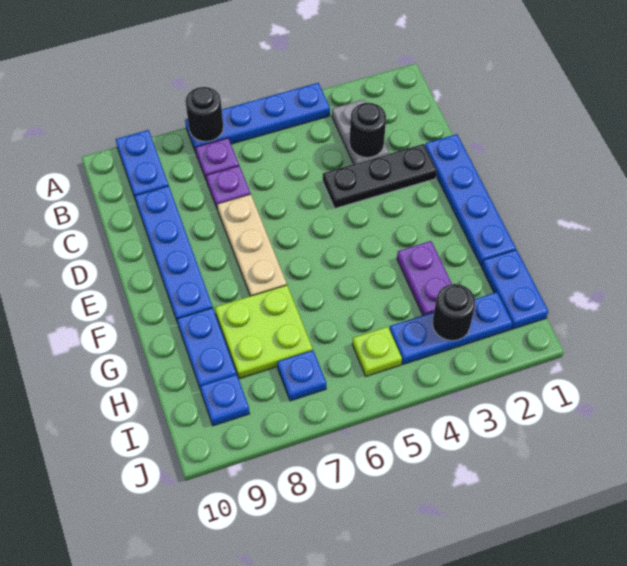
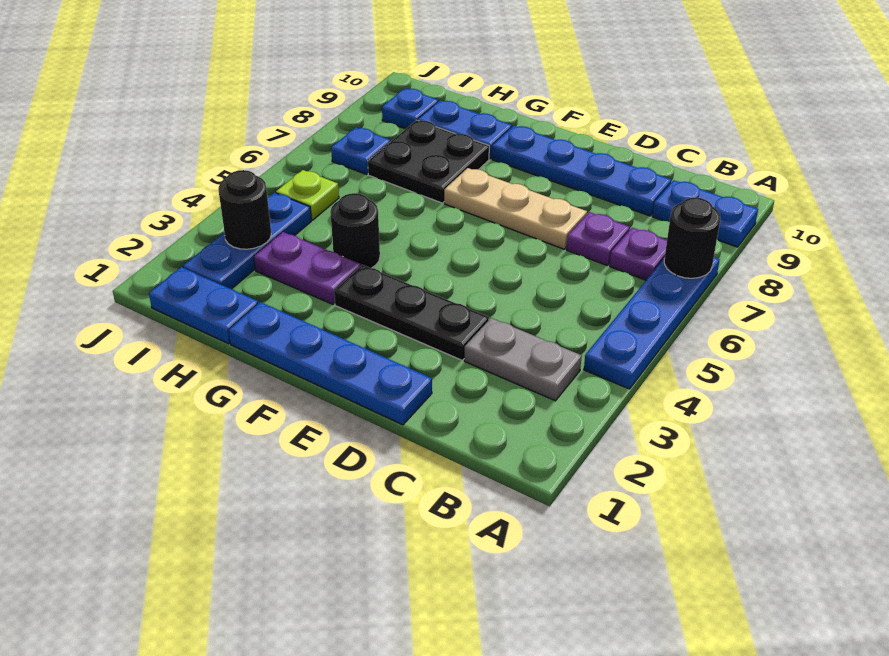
black 1x1 round brick [350,103,386,158] -> black 1x1 round brick moved to [330,193,380,268]
black 1x3 plate [323,144,437,208] -> black 1x3 plate turned to [334,265,489,360]
lime 2x2 plate [215,285,313,379] -> black 2x2 plate [368,120,489,203]

